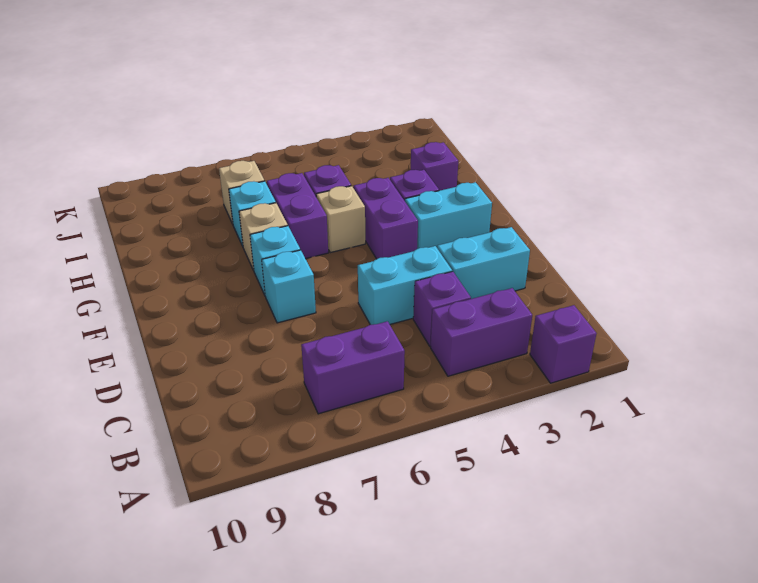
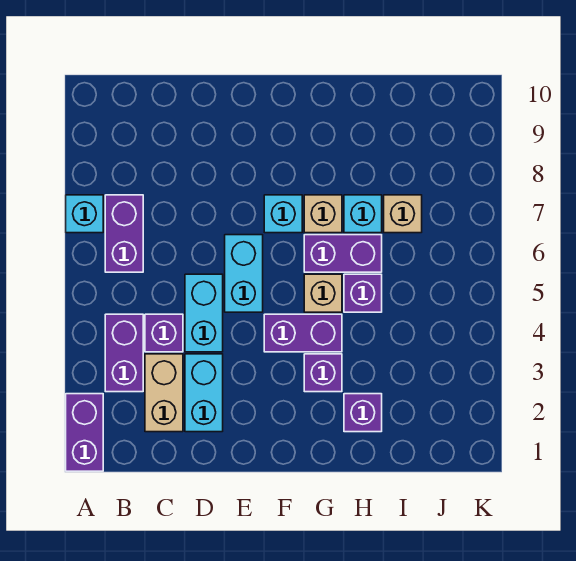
purple 1x1 brick [530,305,596,383] -> purple 1x2 brick [66,394,103,471]
none -> tan 1x2 brick [145,354,183,432]
cyan 1x1 brick [262,250,316,323] -> cyan 1x1 brick moved to [66,195,103,233]
cyan 1x2 brick [405,182,492,249] -> cyan 1x2 brick moved to [225,235,263,312]

